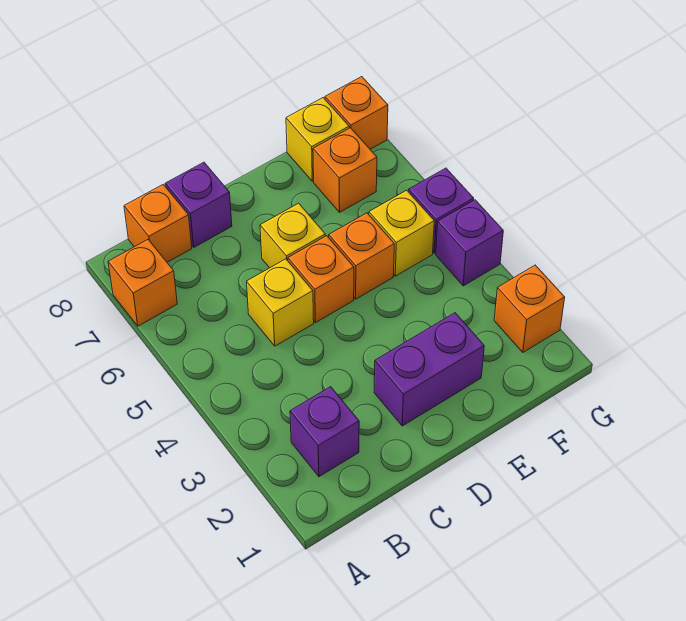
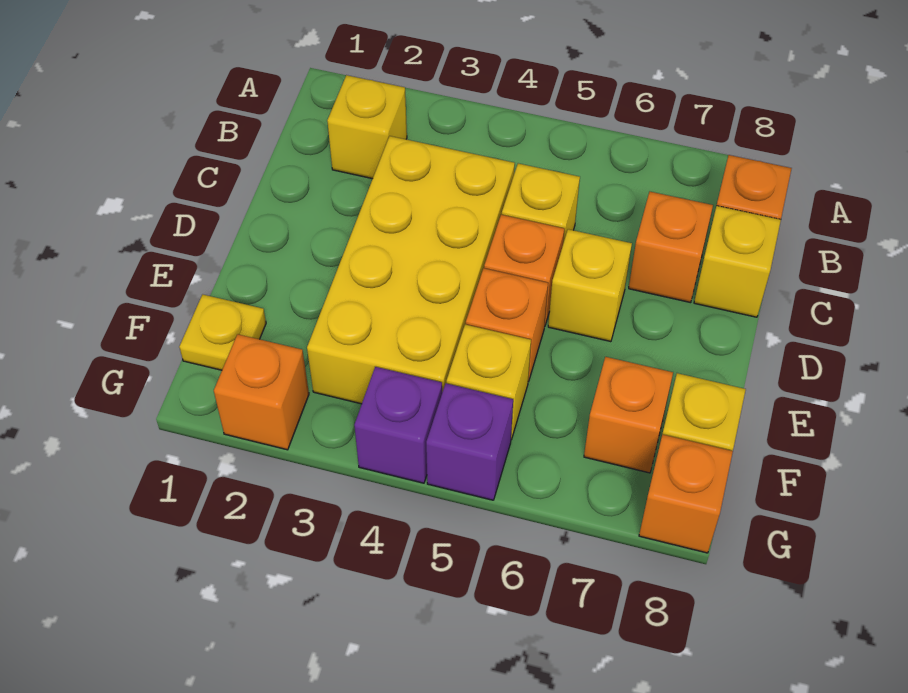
orange 1x1 brick [108,240,177,326] -> orange 1x1 brick moved to [629,192,713,303]
purple 1x1 brick [290,387,359,477] -> yellow 1x1 brick [327,75,407,179]
none -> yellow 2x4 brick [307,136,515,404]
purple 1x1 brick [165,162,232,247] -> yellow 1x1 brick [694,206,781,317]
purple 1x2 brick [374,313,484,426] -> none
none -> yellow 1x1 plate [179,294,266,370]

